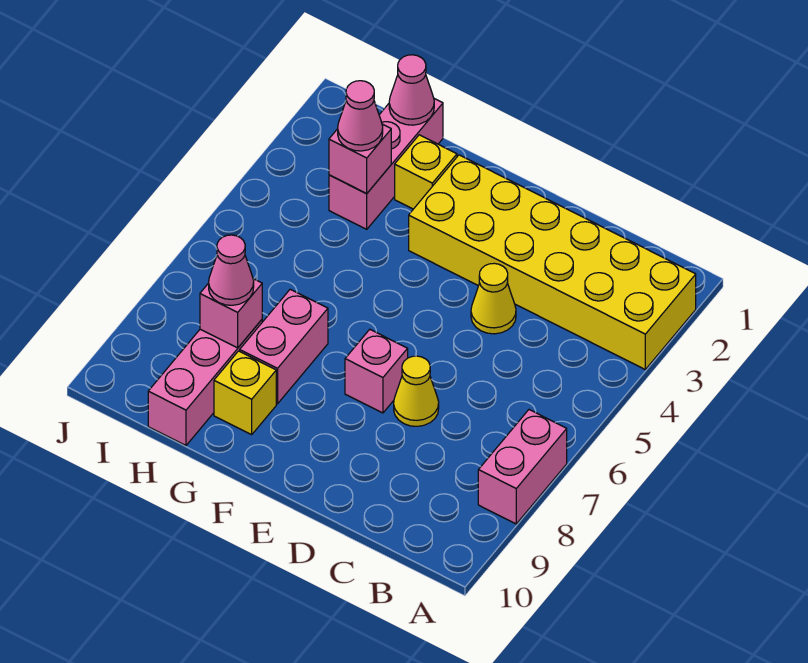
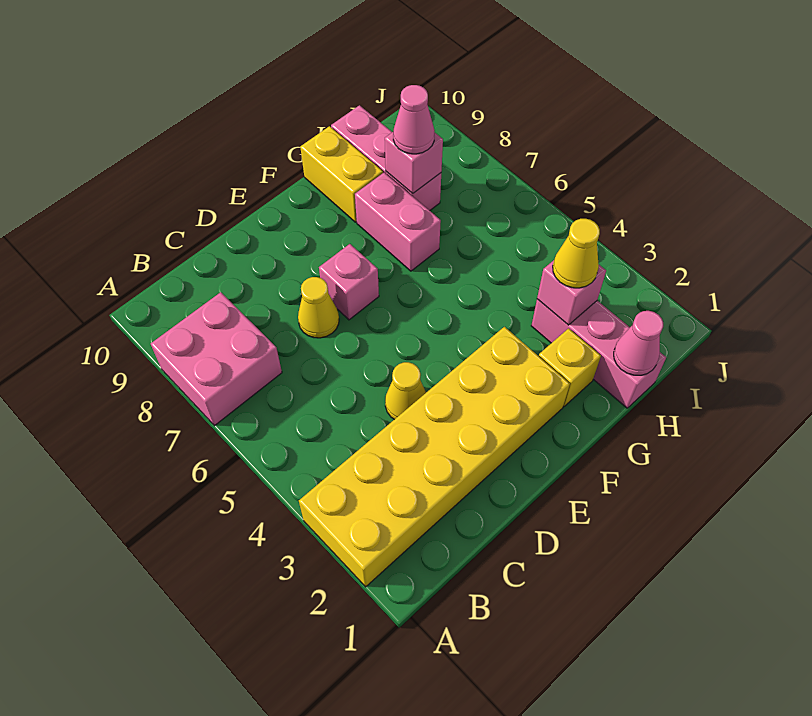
pink 1x2 brick [478,410,567,524] -> pink 2x2 brick [151,292,282,426]
yellow 1x1 brick [214,351,276,435] -> yellow 1x2 brick [300,126,383,222]
pink 1x1 cone [338,81,383,151] -> yellow 1x1 cone [553,219,600,288]

